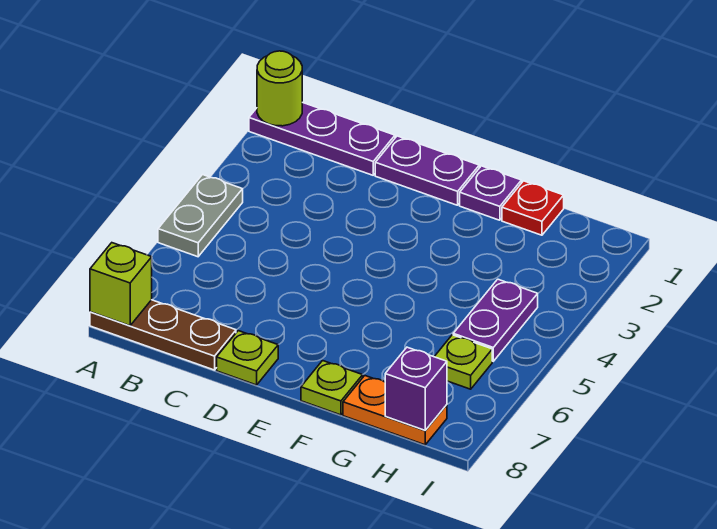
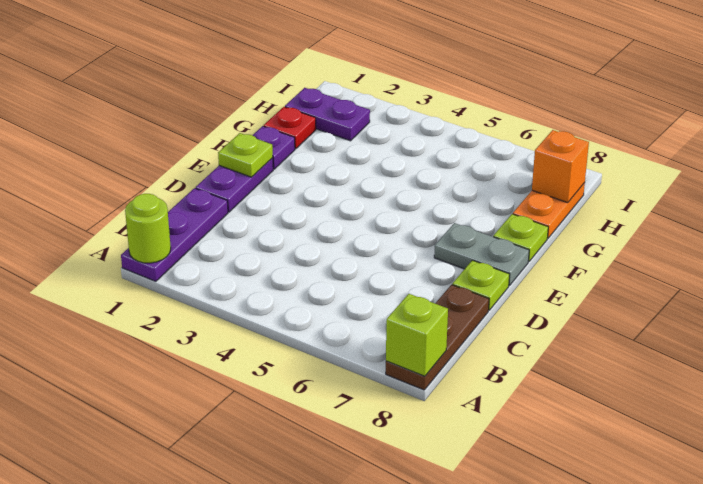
grey 1x2 plate [158,175,243,257] -> grey 1x2 plate moved to [434,223,529,286]
purple 1x2 plate [453,279,538,361] -> purple 1x2 plate moved to [285,88,370,141]
lime 1x1 plate [434,335,492,389] -> lime 1x1 plate moved to [218,133,273,177]
purple 1x1 brick [385,347,447,430] -> orange 1x1 brick [532,130,589,203]

